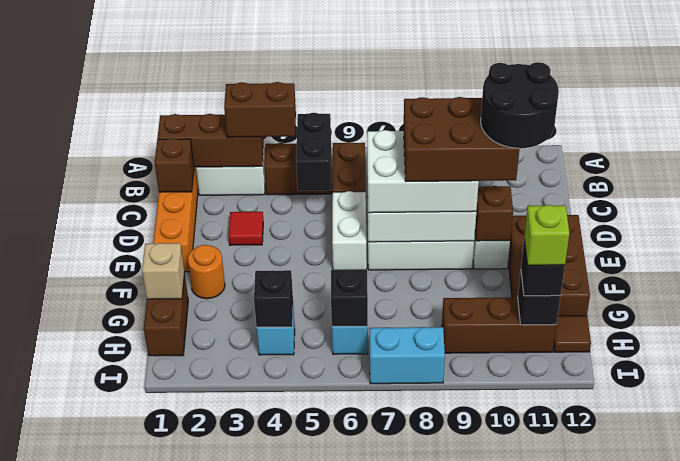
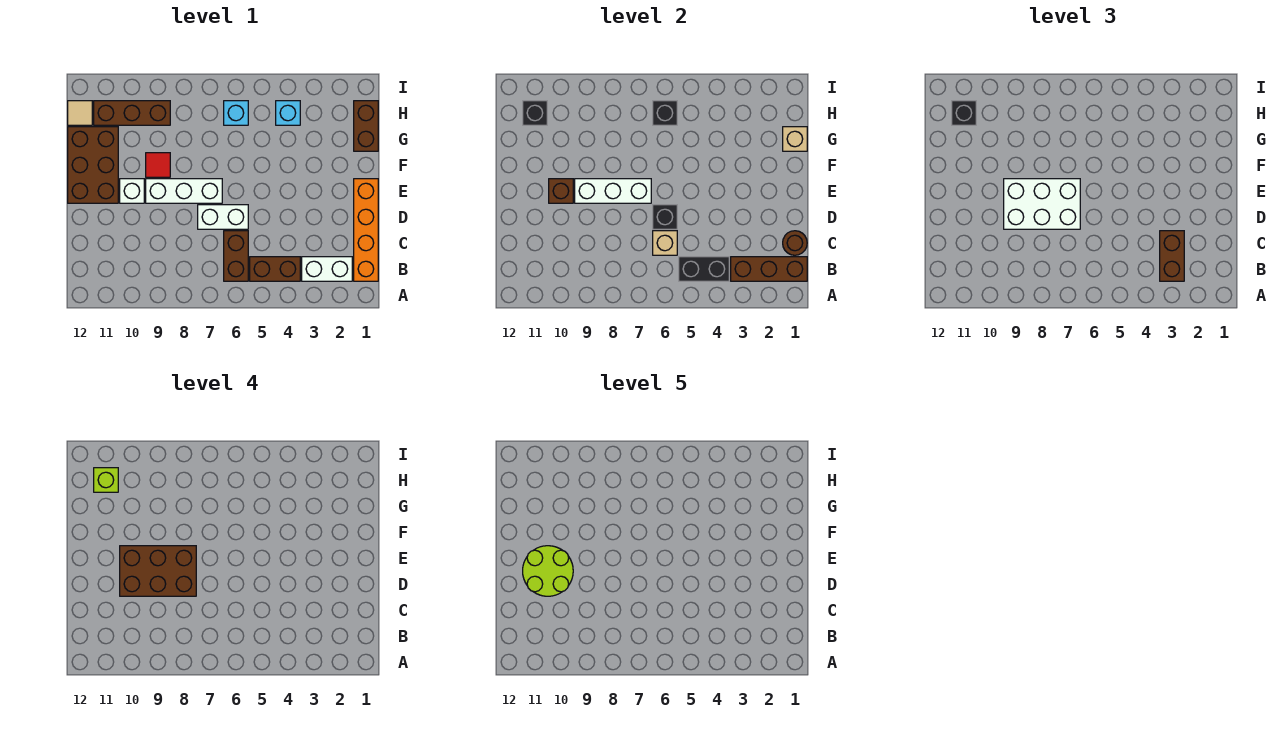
brown 1x2 brick [224,82,296,137] -> brown 1x2 brick turned to [1160,231,1184,281]
black 1x2 brick [296,113,331,191] -> black 1x2 brick turned to [679,257,729,281]
brown 1x1 brick [155,138,194,192] -> brown 1x1 round brick [783,231,807,255]
none -> tan 1x1 brick [653,231,677,255]
red 1x1 tile [229,212,263,245] -> red 1x1 tile moved to [146,153,170,177]
white 1x2 brick [332,191,367,270] -> white 1x2 brick turned to [198,205,248,229]
black 2x2 round brick [481,62,559,148] -> lime 2x2 round brick [523,546,573,596]
orange 1x1 round brick [188,245,225,299] -> none
black 1x1 brick [254,270,293,327] -> black 1x1 brick moved to [653,205,677,229]
brown 1x1 tile [553,316,591,352] -> tan 1x1 tile [68,101,92,125]
cyan 1x2 brick [369,327,445,384] -> none

